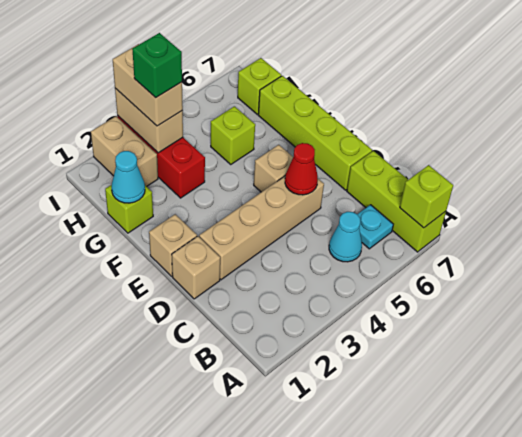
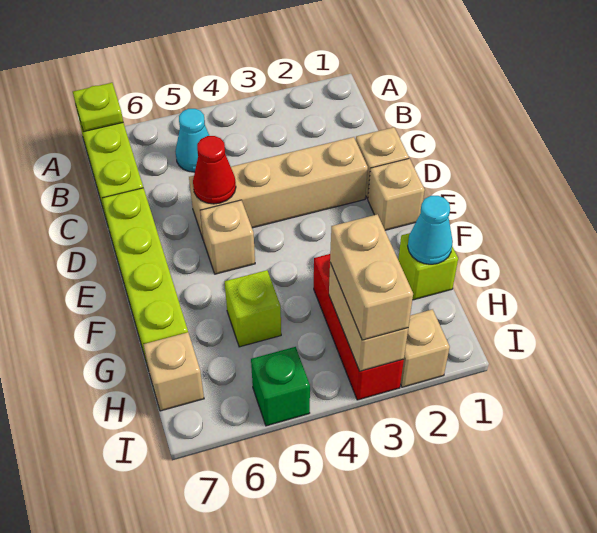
lime 1x1 brick [400,165,453,228] -> lime 1x1 plate [73,83,123,132]
cyan 1x1 plate [358,205,393,249] -> none
tan 1x2 brick [91,116,158,187] -> tan 1x1 brick [400,309,450,387]
green 1x1 brick [132,33,182,98] -> green 1x1 brick moved to [251,347,310,426]
lime 1x1 brick [238,58,281,114] -> tan 1x1 brick [143,332,204,411]

